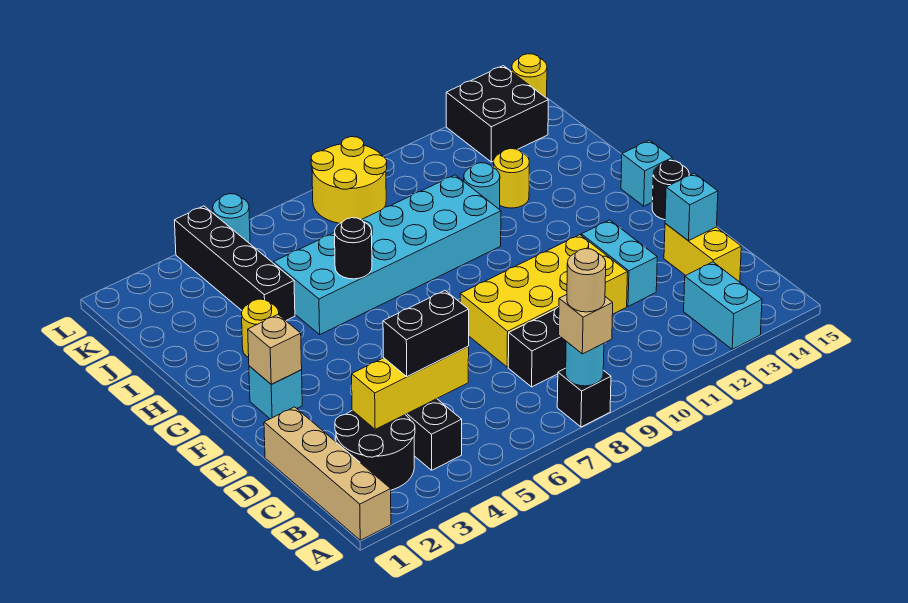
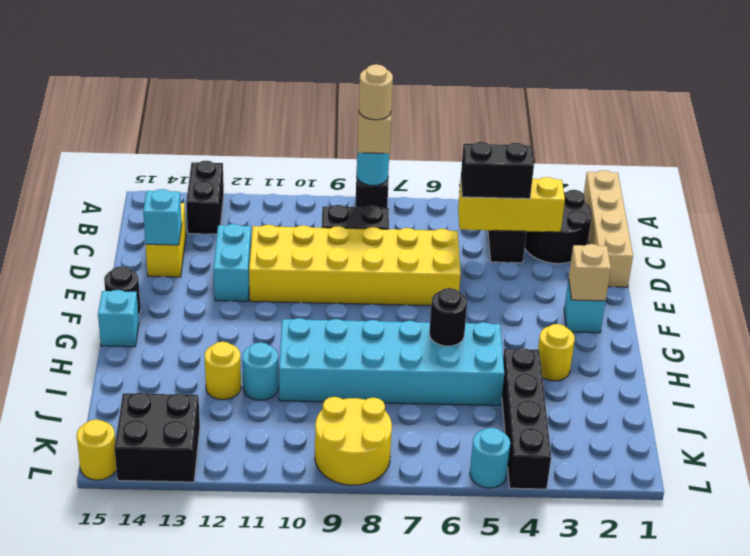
cyan 1x2 brick [684,262,762,349] -> black 1x2 brick [186,161,224,234]
yellow 2x4 brick [460,235,628,367] -> yellow 2x6 brick [249,225,461,306]

